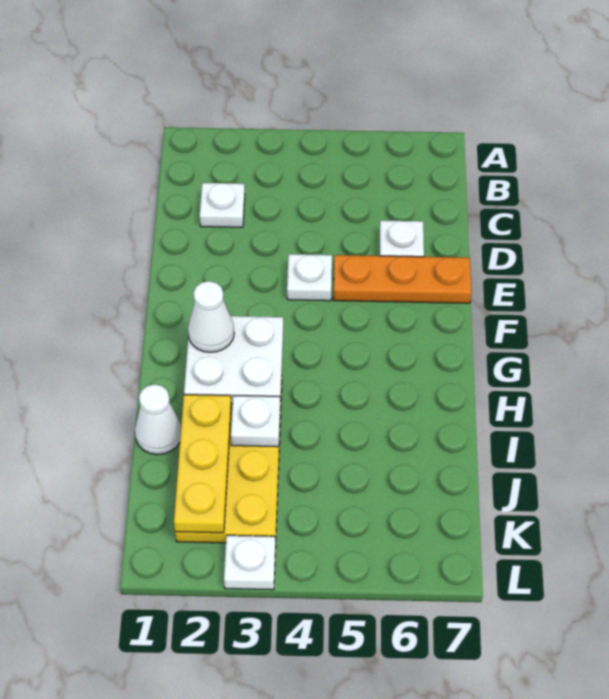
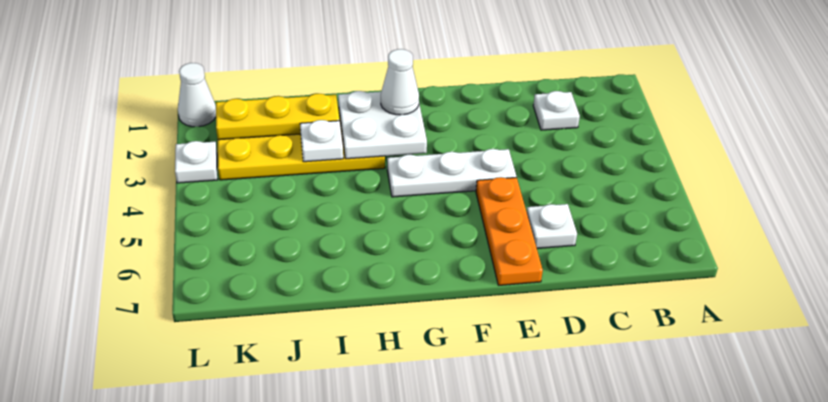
white 1x1 plate [287,254,332,301] -> white 1x3 plate [387,149,516,197]
white 1x1 cone [135,384,181,455] -> white 1x1 cone moved to [178,63,216,127]

